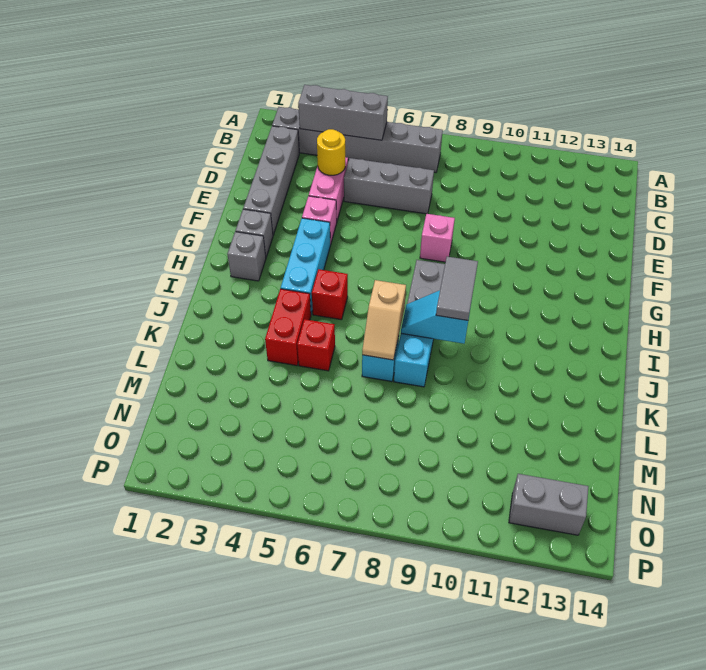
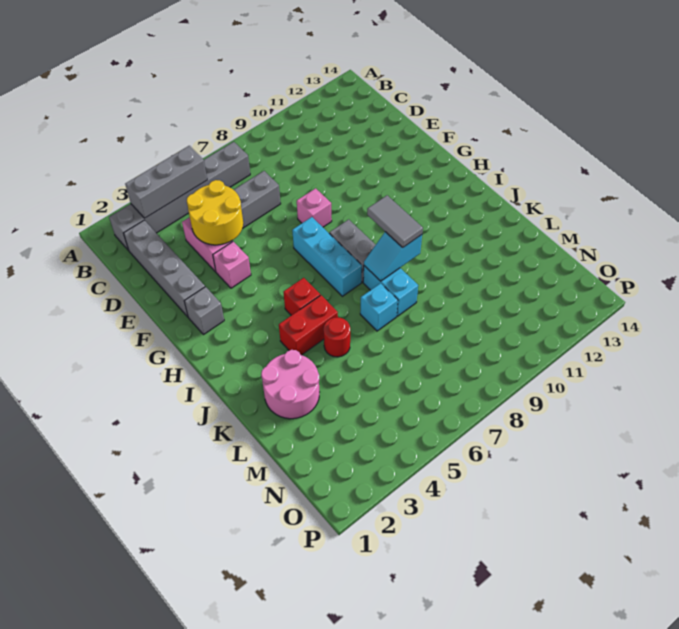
yellow 1x1 round brick [317,129,345,175] -> yellow 2x2 round brick [187,180,243,245]
cyan 1x3 brick [281,218,331,314] -> cyan 1x3 brick moved to [292,217,362,296]
grey 1x1 brick [227,232,266,281] -> none
red 1x2 brick [265,289,311,366] -> red 1x2 brick turned to [279,295,338,355]
tan 1x2 slope [362,280,406,360] -> none
none -> pink 2x2 round brick [261,350,319,419]
red 1x1 brick [297,319,335,371] -> red 1x1 round brick [324,317,350,357]
grey 1x2 brick [509,474,588,535] -> none

